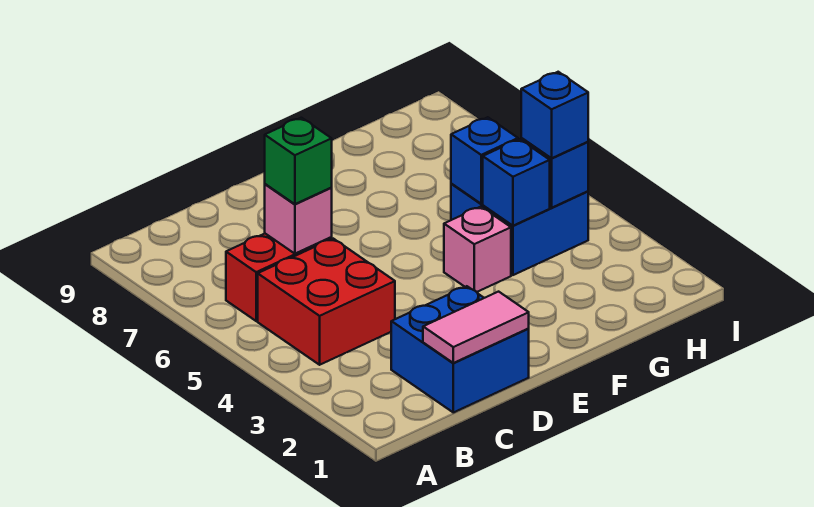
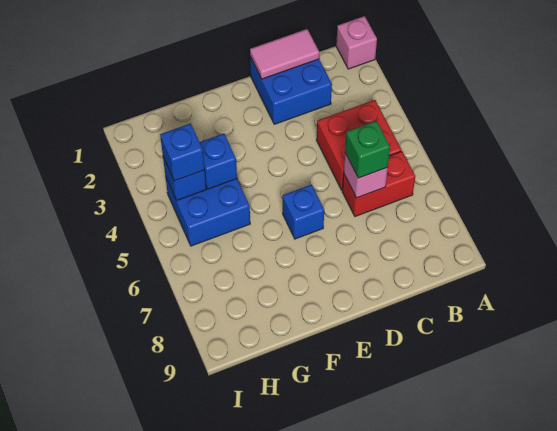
pink 1x1 brick [444,207,511,292] -> pink 1x1 brick moved to [336,16,377,69]
blue 1x1 brick [451,117,518,204] -> blue 1x1 brick moved to [283,184,324,239]

